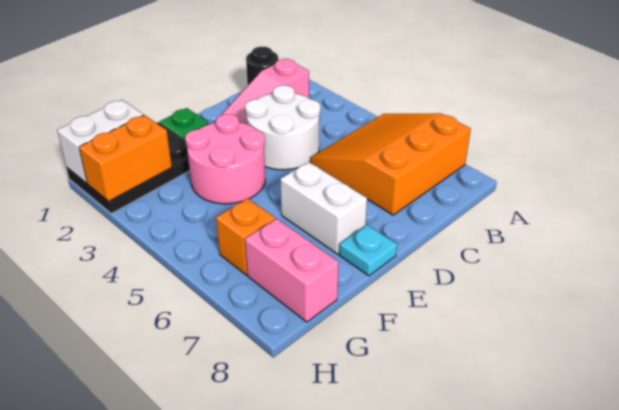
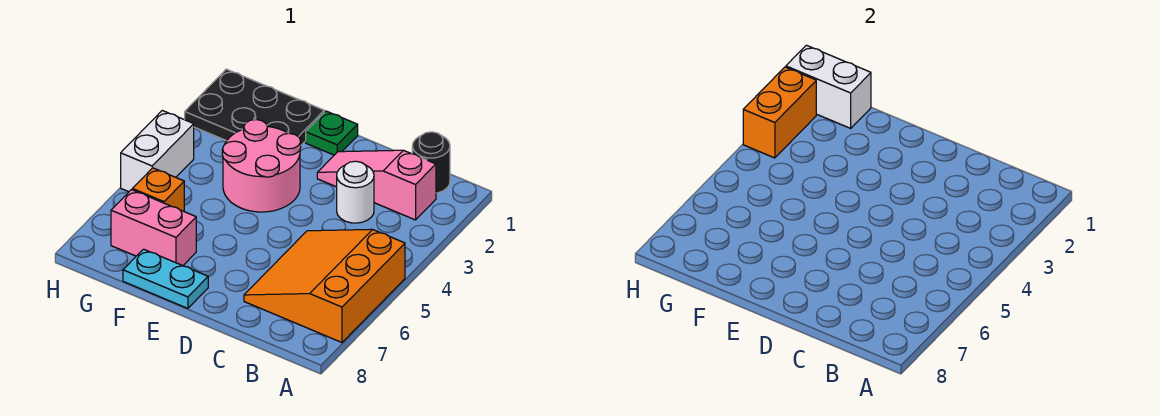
orange 3x3 slope [310,113,471,215] -> orange 3x3 slope turned to [244,229,405,342]
white 2x2 round brick [245,85,320,170] -> white 1x1 round brick [337,161,374,223]
white 1x2 brick [280,162,367,254] -> white 1x2 brick moved to [121,111,194,192]
cyan 1x1 plate [339,225,397,276] -> cyan 1x2 plate [123,249,208,308]
orange 1x2 brick [79,115,172,201] -> orange 1x2 brick turned to [743,67,816,158]
pink 1x2 brick [245,219,339,322] -> pink 1x2 brick turned to [111,190,196,266]

